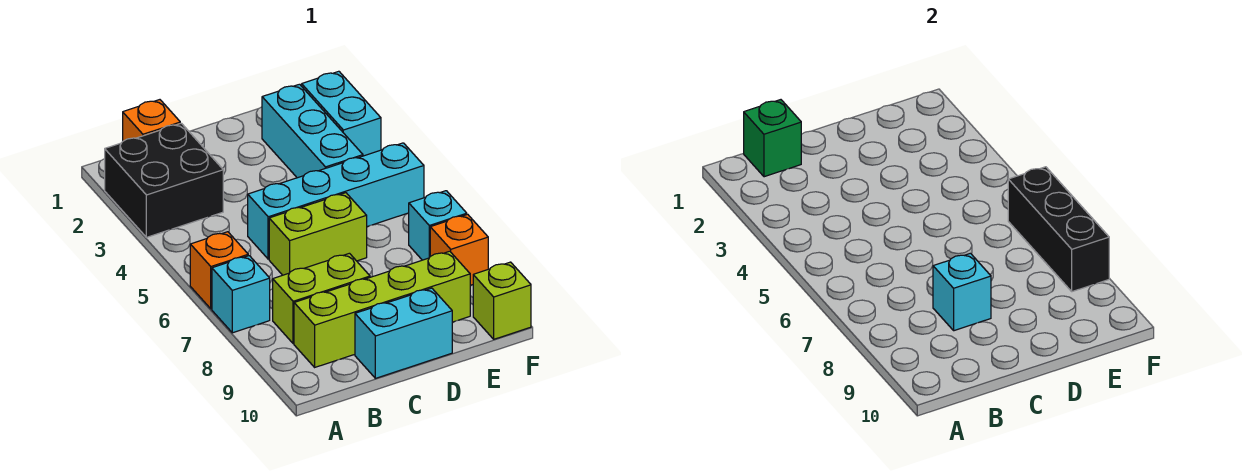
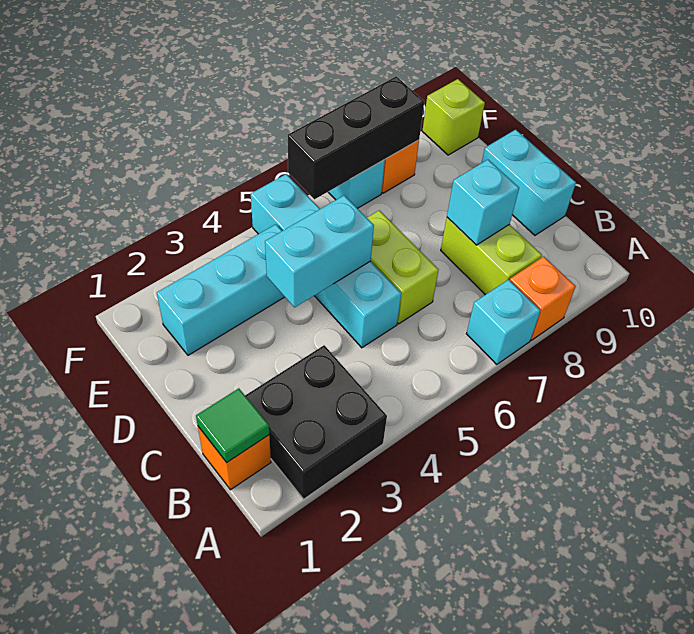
orange 1x1 brick [190,232,248,309] -> orange 1x1 brick moved to [510,256,576,340]
green 1x1 brick [744,100,801,177] -> green 1x1 tile [196,388,269,462]
lime 1x4 brick [294,251,470,367] -> none
cyan 1x2 brick [302,71,381,156] -> cyan 1x2 brick moved to [265,195,374,307]

